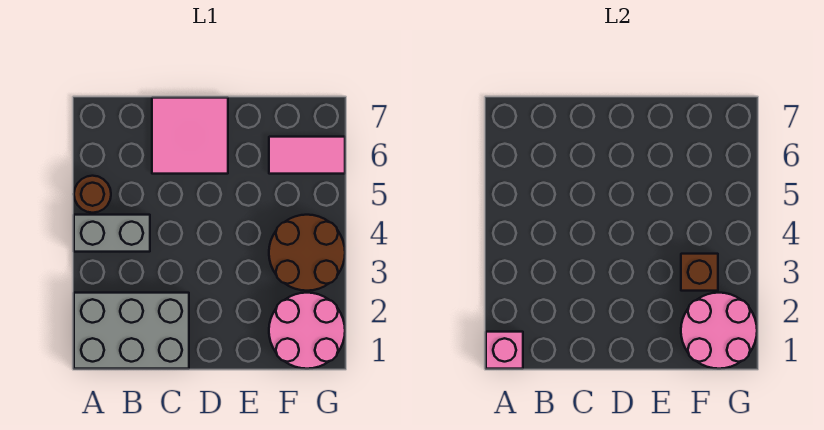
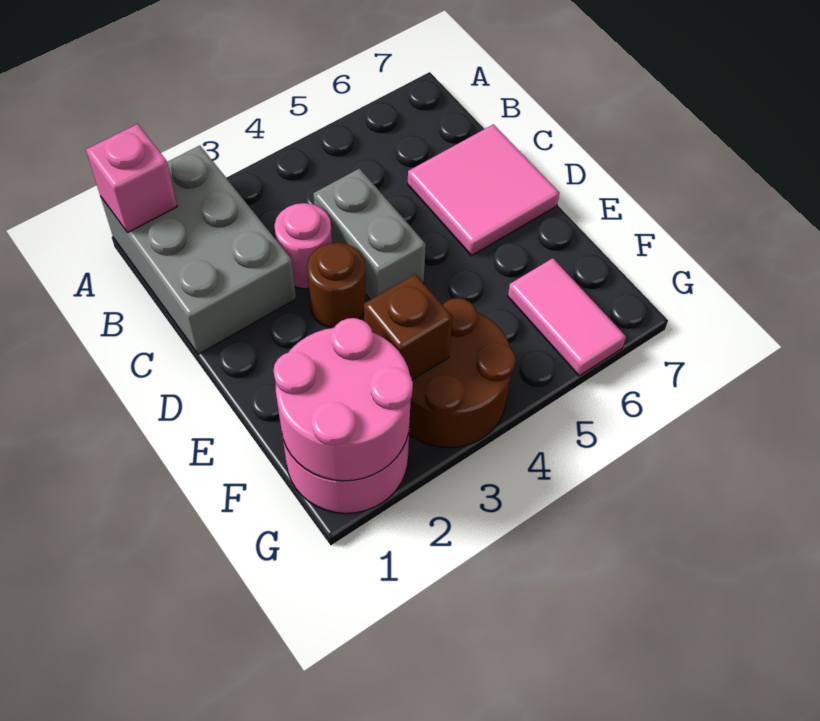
grey 1x2 brick [74,215,150,252] -> grey 1x2 brick moved to [313,168,426,300]
brown 1x1 round brick [74,176,111,213] -> brown 1x1 round brick moved to [307,243,366,328]
none -> pink 1x1 round brick [274,203,332,289]

